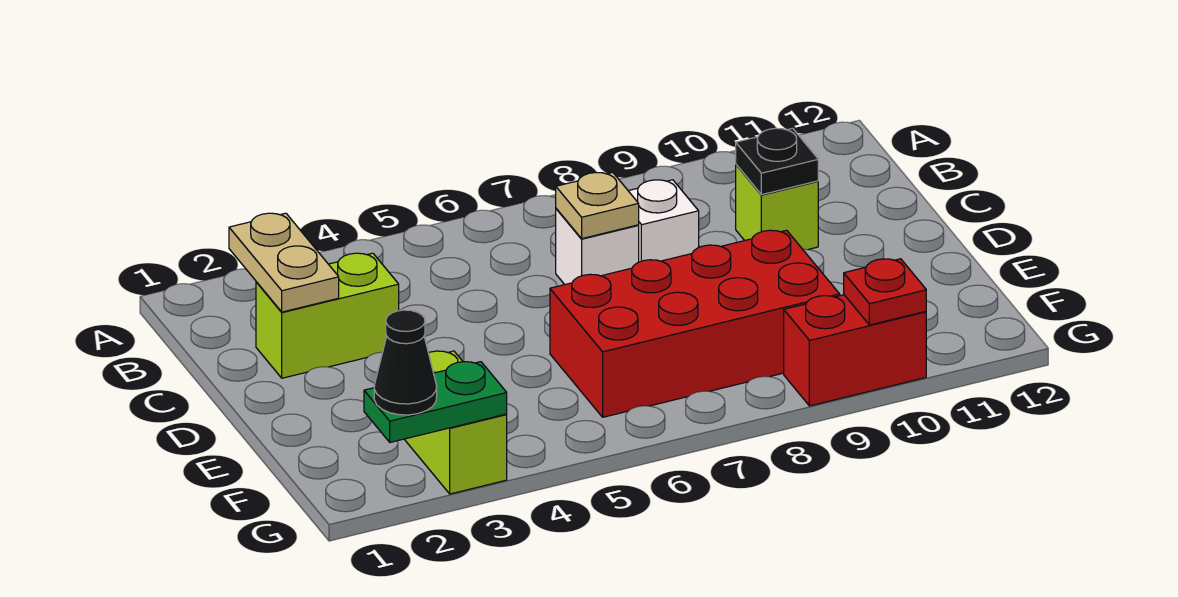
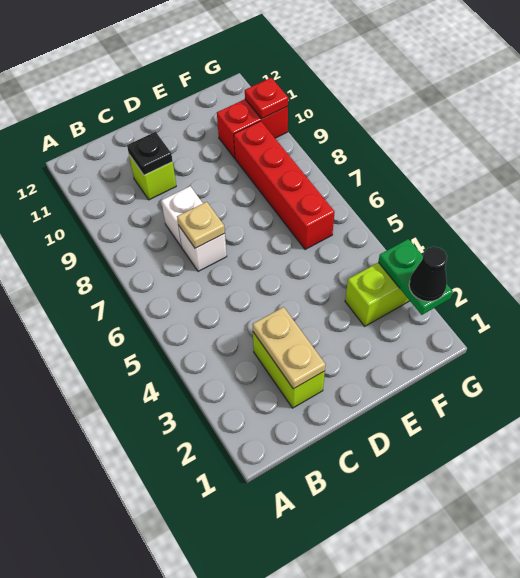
tan 1x2 plate [229,213,339,312] -> tan 1x2 plate turned to [253,307,326,389]
red 2x4 brick [550,230,840,417] -> red 1x4 brick [234,121,335,250]
red 1x2 brick [784,295,926,406] -> red 1x2 brick turned to [217,99,288,158]

